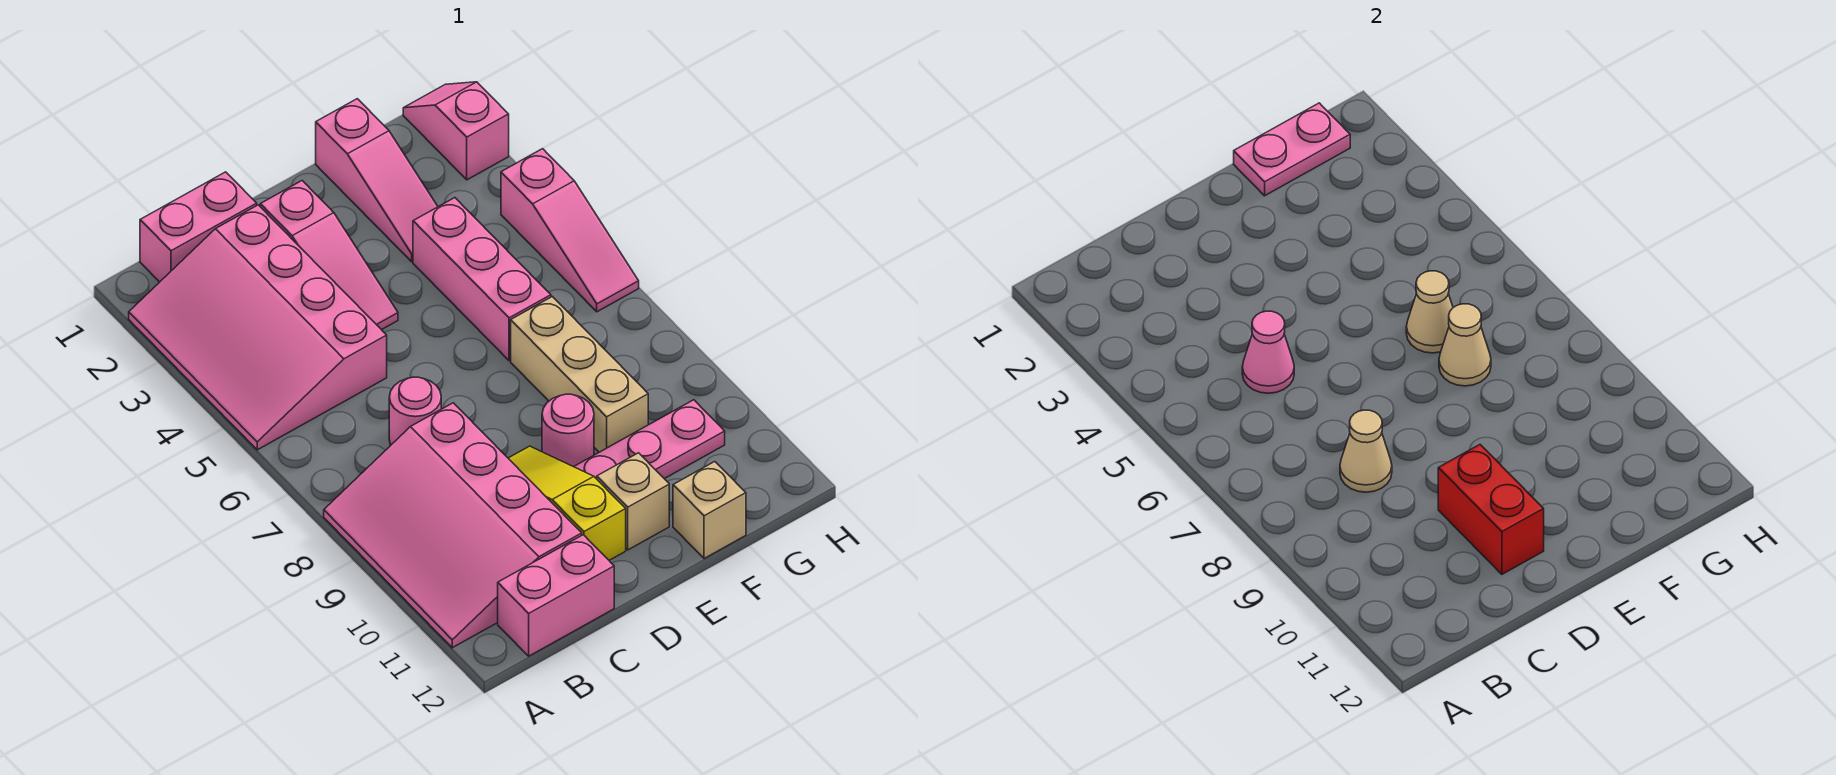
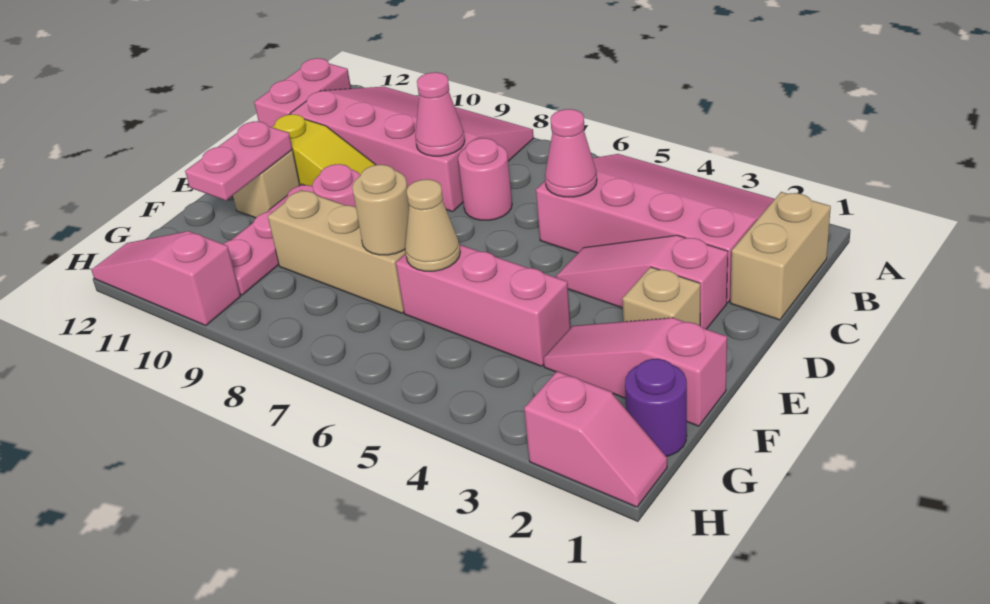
pink 1x2 brick [140,172,257,282] -> tan 1x2 brick [730,192,831,320]
tan 1x1 cone [1340,410,1392,492] -> pink 1x1 cone [415,72,465,156]
red 1x2 brick [1438,445,1544,574] -> none
pink 1x2 plate [1234,103,1350,196] -> pink 1x2 plate moved to [185,121,292,201]
tan 1x1 cone [1439,304,1491,386] -> tan 1x1 round brick [352,165,409,255]
tan 1x1 brick [673,462,746,559] -> tan 1x1 brick moved to [622,267,700,325]
none -> purple 1x1 round brick [625,359,687,456]
pink 1x3 slope [501,149,639,312] -> pink 1x3 slope moved to [91,231,241,326]

